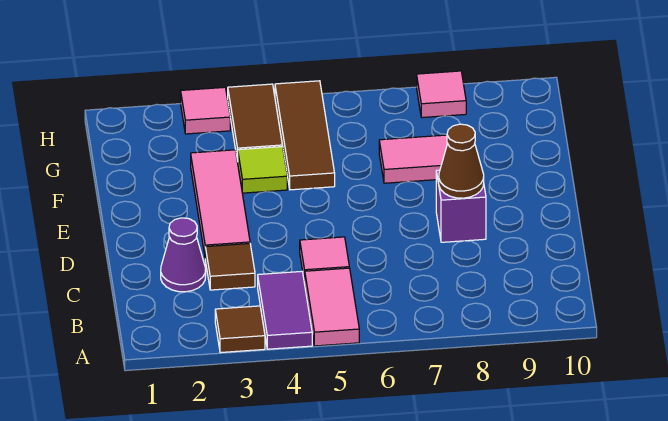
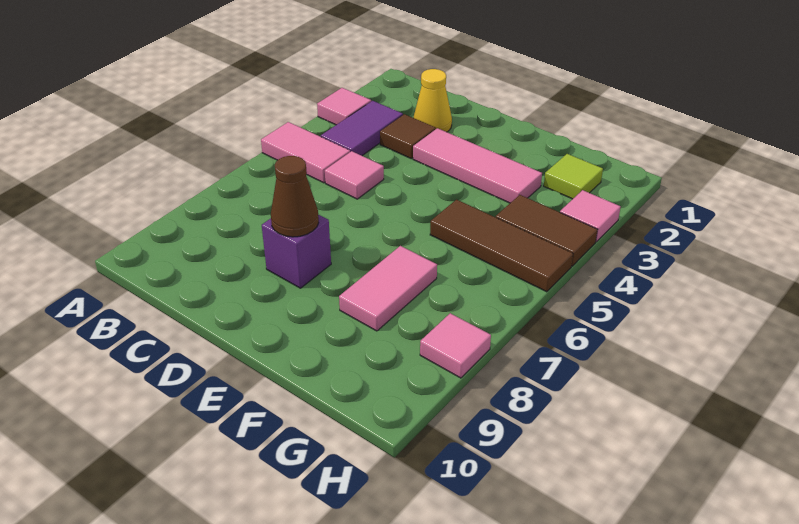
brown 1x1 tile [215,306,265,353] -> pink 1x1 tile [317,88,371,125]
purple 1x2 tile [258,271,312,349] -> purple 1x2 tile turned to [321,101,403,156]
purple 1x1 cone [161,218,206,292] -> yellow 1x1 cone [413,69,452,132]
lime 1x1 tile [238,147,287,193] -> lime 1x1 tile moved to [544,154,603,199]

